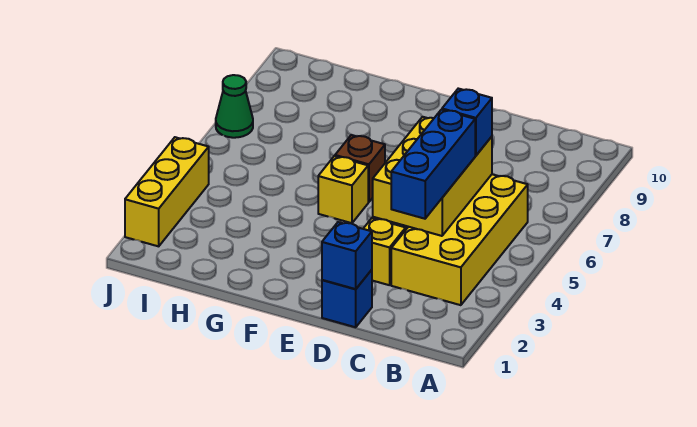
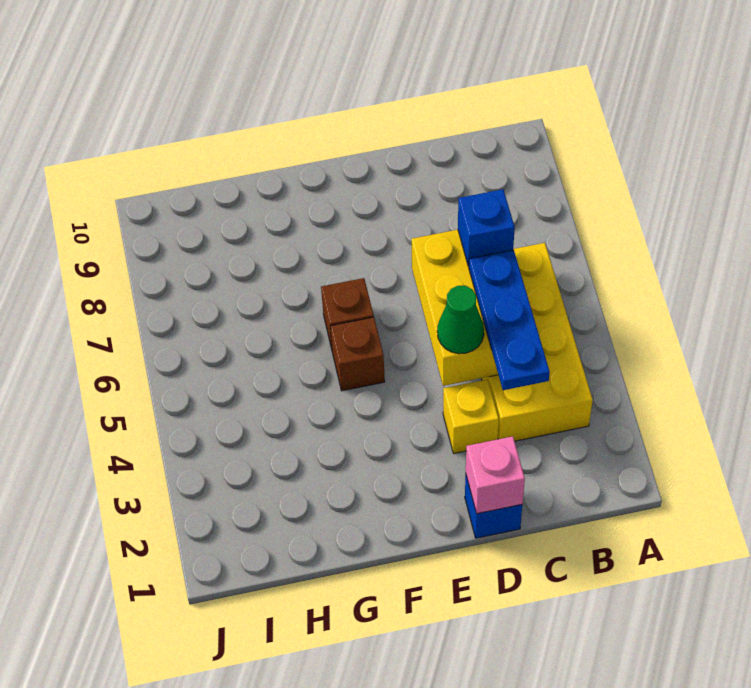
blue 1x3 brick [391,110,475,219] -> blue 1x3 plate [469,250,550,390]
blue 1x1 brick [322,222,372,289] -> pink 1x1 brick [466,436,525,514]
yellow 1x1 brick [318,156,368,223] -> brown 1x1 brick [330,317,385,391]
yellow 1x3 brick [125,137,209,246] -> none
green 1x1 cone [216,75,253,138] -> green 1x1 cone moved to [437,286,484,354]

